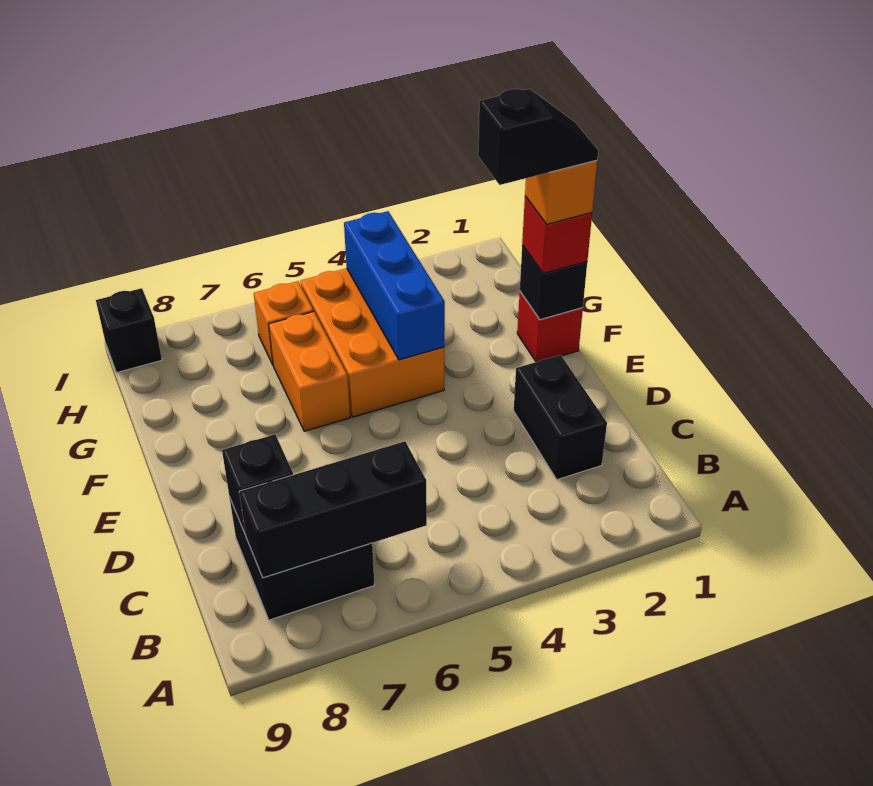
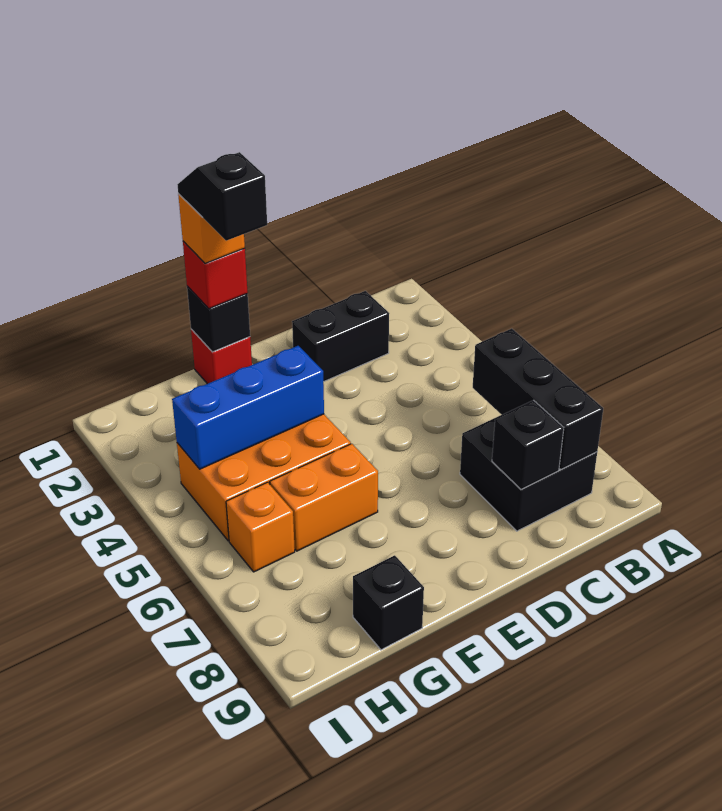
black 1x1 brick [96,288,162,373] -> black 1x1 brick moved to [353,555,424,650]

